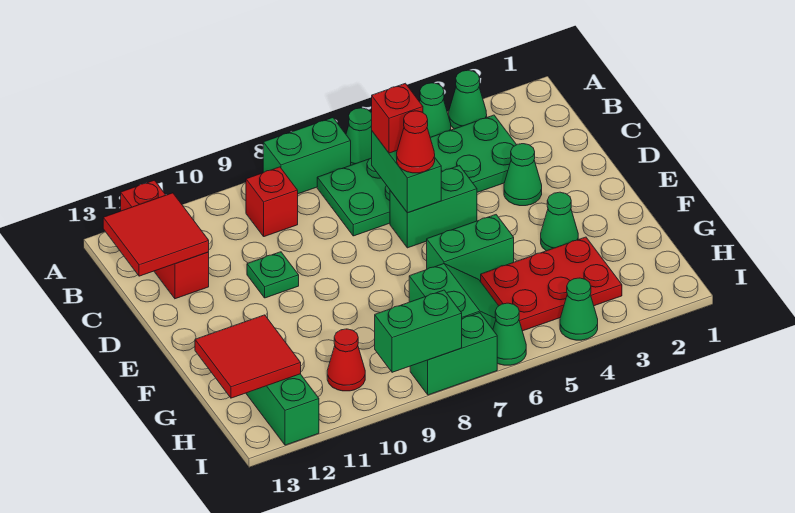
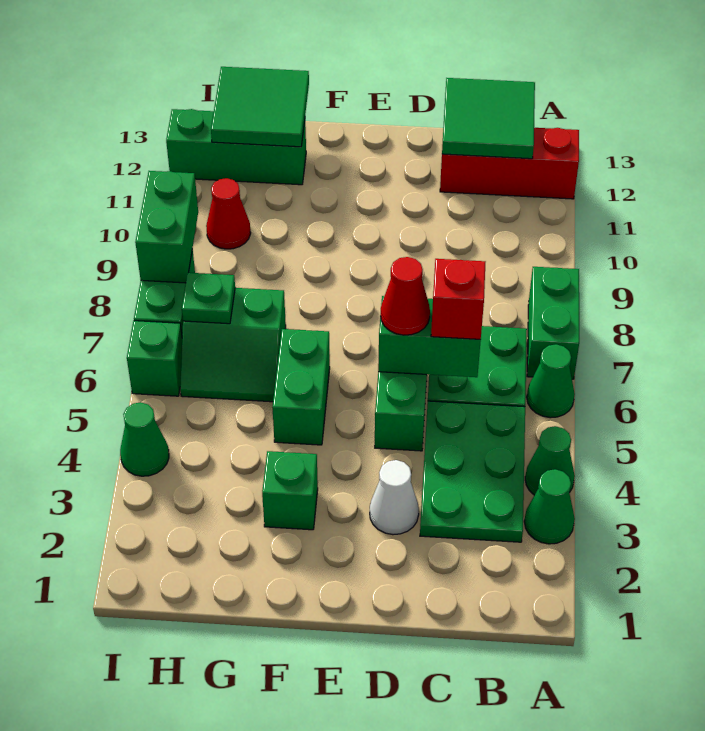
red 1x1 brick [246,167,298,237] -> none
red 2x2 tile [103,193,209,276] -> green 2x2 tile [442,78,535,159]
green 1x1 cone [504,144,542,206] -> white 1x1 cone [370,460,419,535]
green 1x1 plate [247,252,299,298] -> green 1x1 plate moved to [182,273,235,324]
green 1x1 cone [541,192,578,251] -> green 1x1 brick [262,451,318,530]
red 2x3 plate [481,237,622,331] -> none
red 2x2 tile [195,315,301,398] -> green 2x2 tile [211,67,309,147]
green 1x1 cone [493,303,526,365] -> green 1x1 brick [127,321,182,396]

